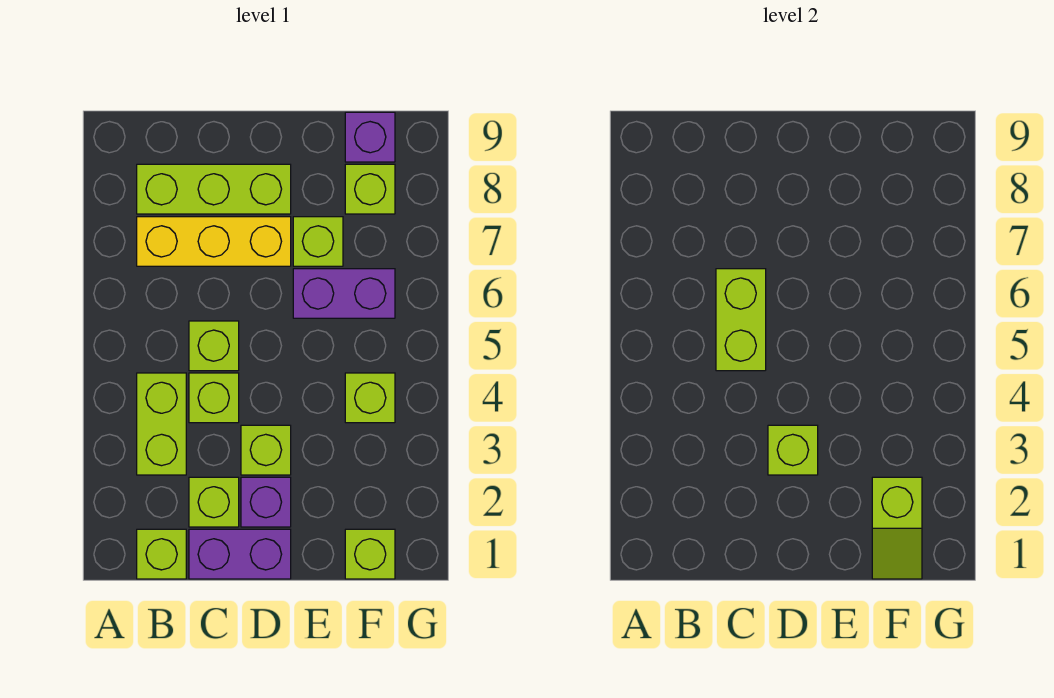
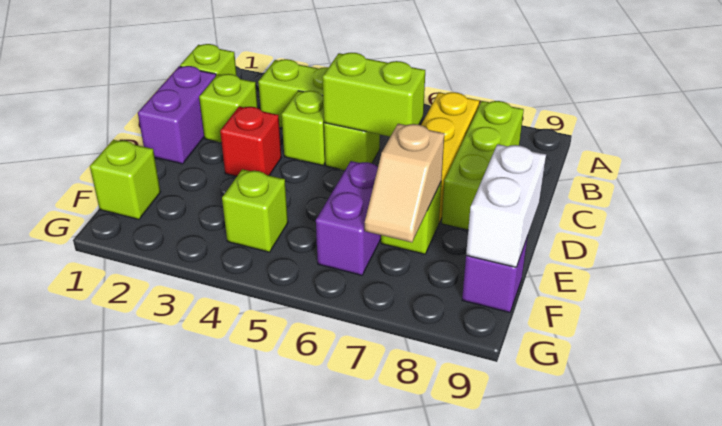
purple 1x1 brick [241,477,291,527] -> none
lime 1x1 brick [241,425,291,475] -> red 1x1 brick [220,107,281,176]
lime 1x1 brick [768,425,818,475] -> none
none -> tan 1x2 slope [365,124,444,242]
none -> white 1x2 brick [466,144,546,267]
lime 1x2 slope [872,477,922,579] -> none
lime 1x1 brick [345,164,395,214] -> none

